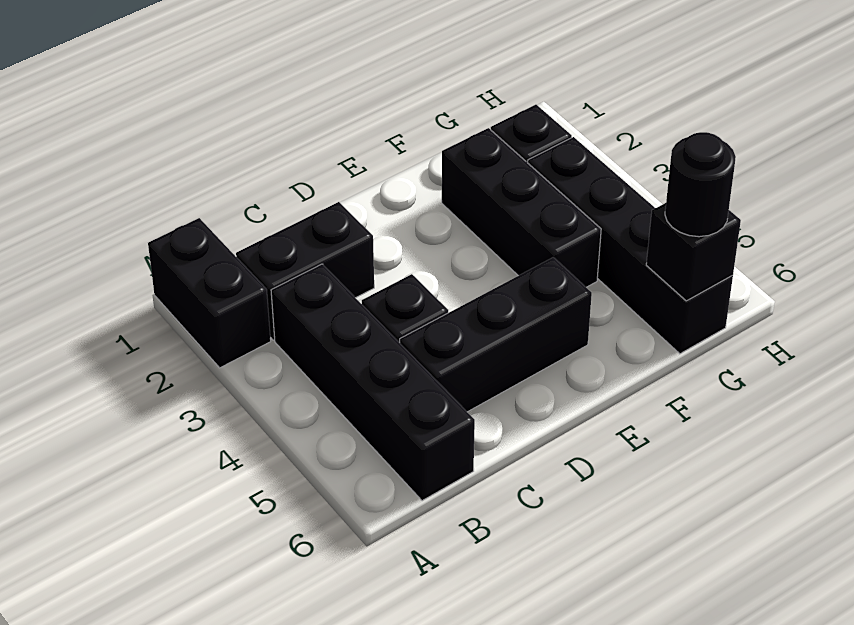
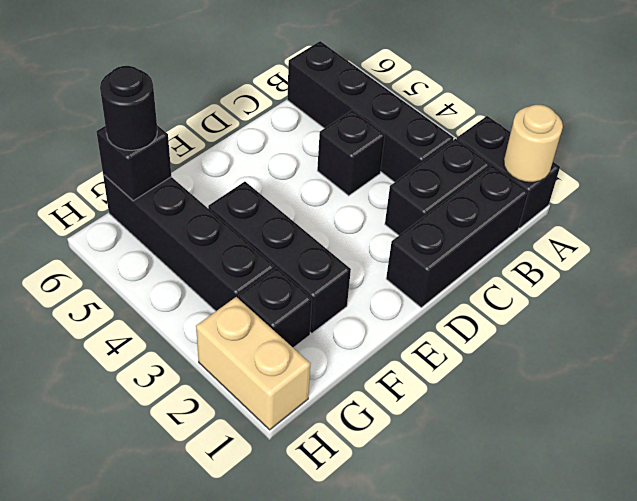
none -> tan 1x1 round brick [504,105,563,182]
black 1x3 brick [400,257,592,412] -> black 1x3 brick moved to [386,165,529,307]
none -> tan 1x2 brick [196,297,310,430]

